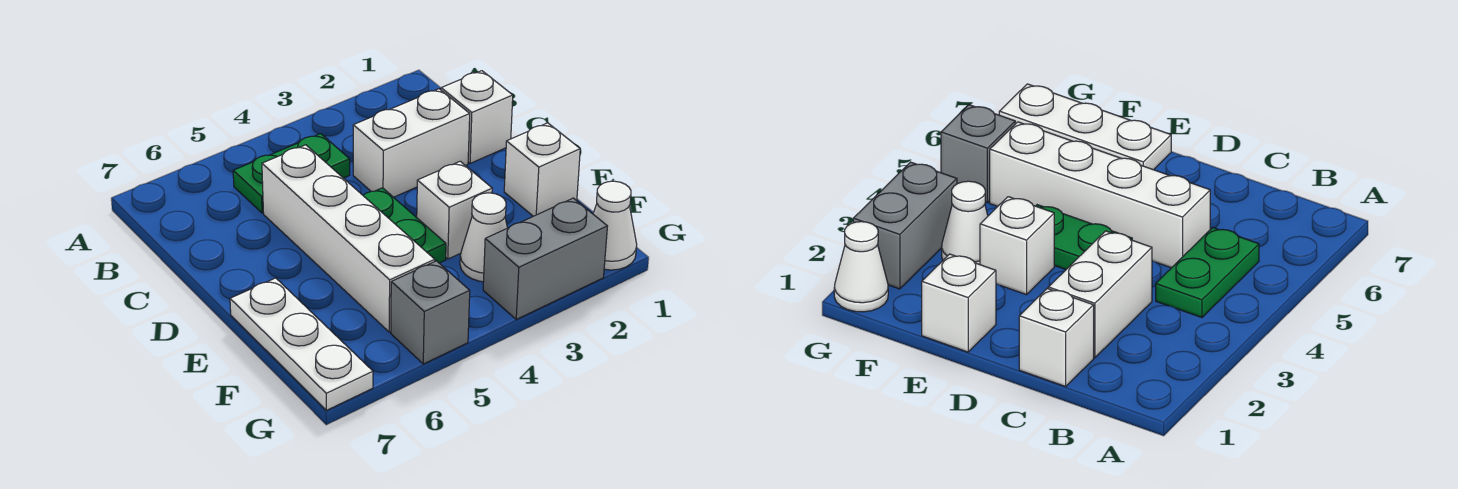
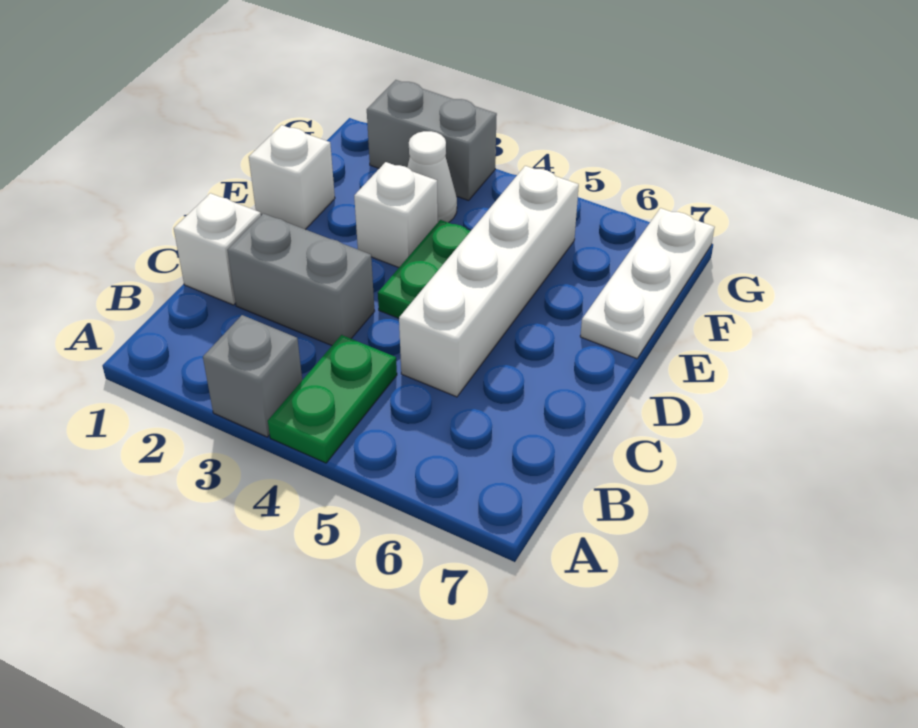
green 1x2 plate [233,134,350,213] -> green 1x2 plate turned to [268,335,397,463]
white 1x2 brick [353,89,470,197] -> grey 1x2 brick [227,213,374,345]
white 1x1 cone [593,181,637,270] -> none
grey 1x1 brick [391,261,470,364] -> grey 1x1 brick moved to [203,315,302,437]

